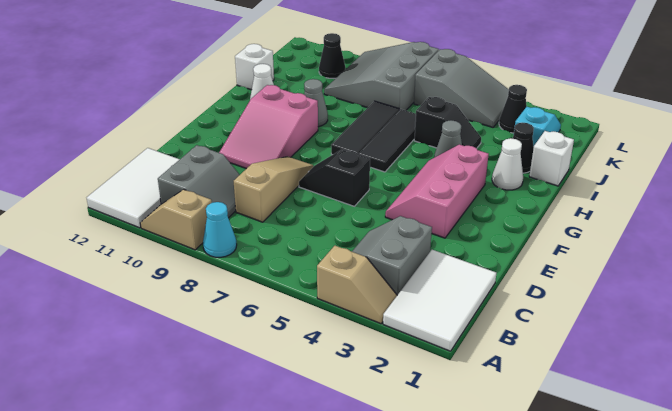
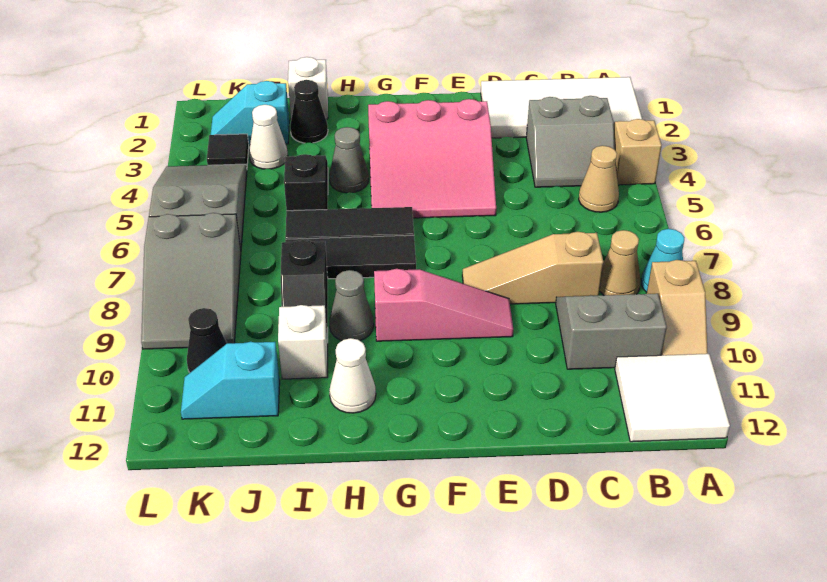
white 2x3 tile [383,250,496,351] -> white 2x4 tile [481,77,642,138]
white 2x3 tile [87,148,180,228] -> white 2x2 tile [615,354,730,442]
none -> tan 1x1 cone [579,146,619,212]
none -> tan 1x1 cone [600,230,640,295]
pink 2x3 slope [385,144,489,238] -> pink 3x3 slope [368,99,496,218]
black 1x2 slope [299,149,370,206] -> black 1x2 slope moved to [281,240,328,343]
pink 2x3 slope [219,85,318,169] -> pink 1x3 slope [374,269,513,341]
white 1x1 cone [492,138,523,190] -> white 1x1 cone moved to [249,105,288,169]
white 1x1 brick [235,44,274,90] -> white 1x1 brick moved to [278,305,328,379]
grey 3x3 slope [324,42,439,110] -> grey 2x3 slope [141,213,241,349]
none -> cyan 1x2 slope [181,342,280,419]
black 1x1 cone [499,85,527,133] -> black 1x1 tile [207,134,249,167]

